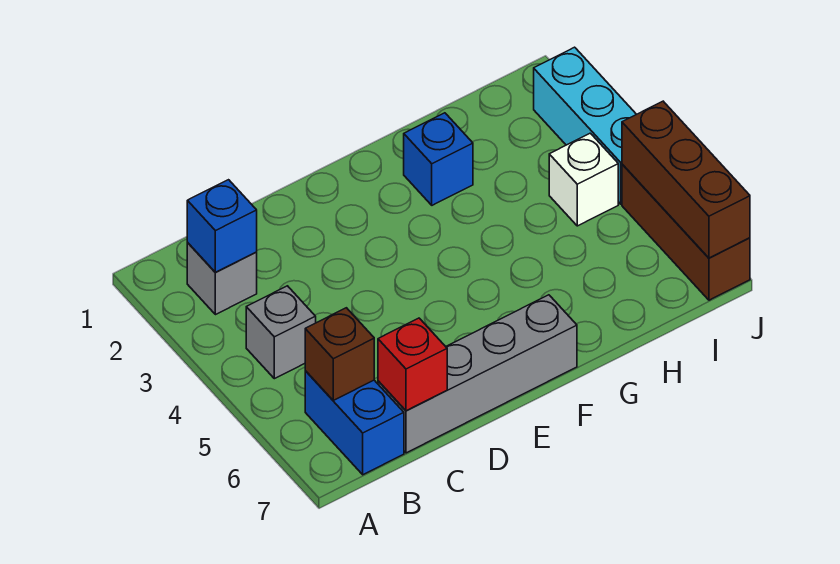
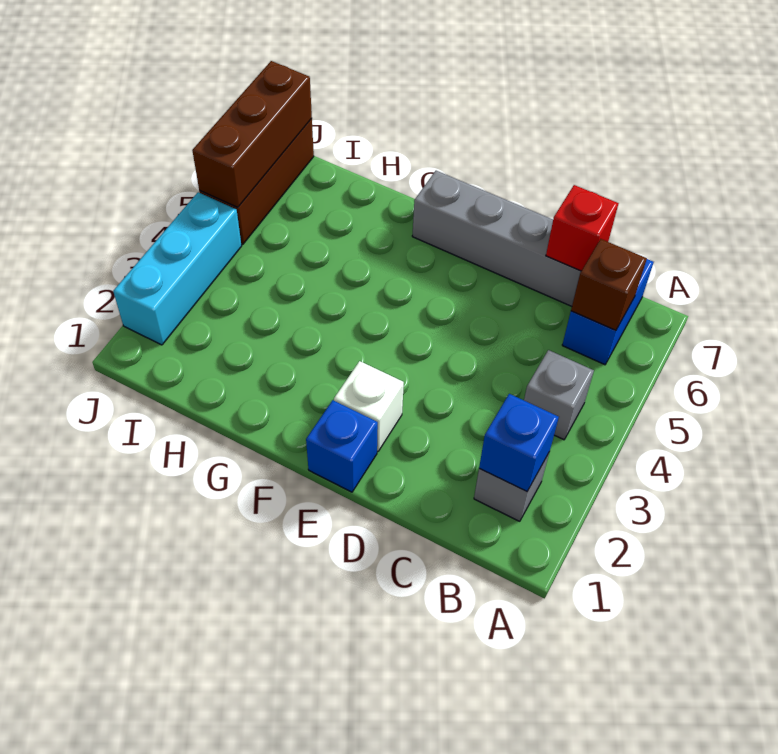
blue 1x1 brick [404,113,473,205] -> blue 1x1 brick moved to [306,400,378,492]
white 1x1 brick [549,133,618,226] -> white 1x1 brick moved to [334,361,404,451]

